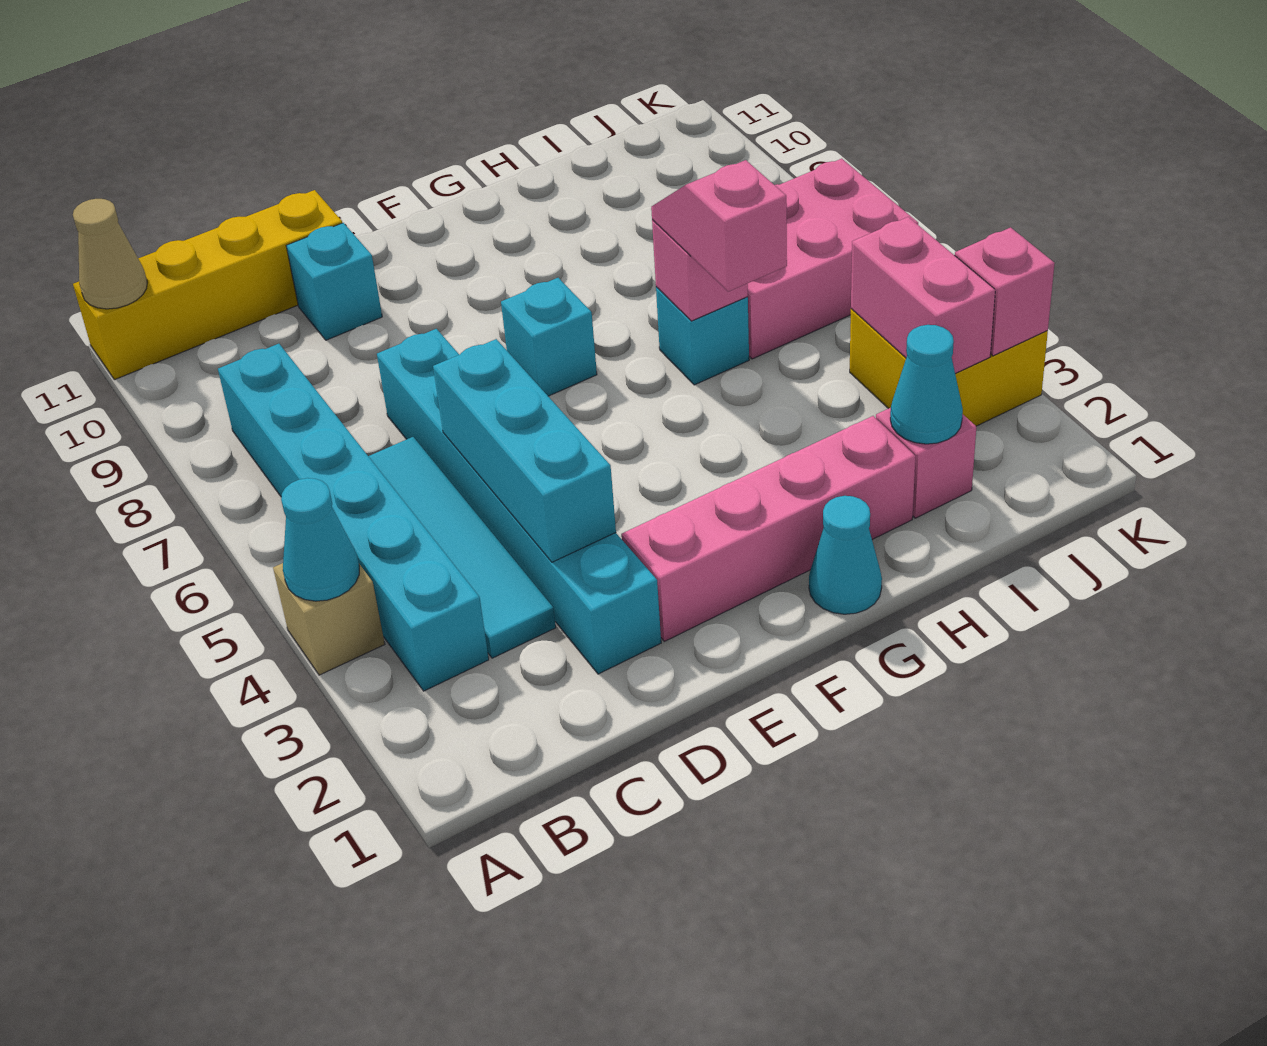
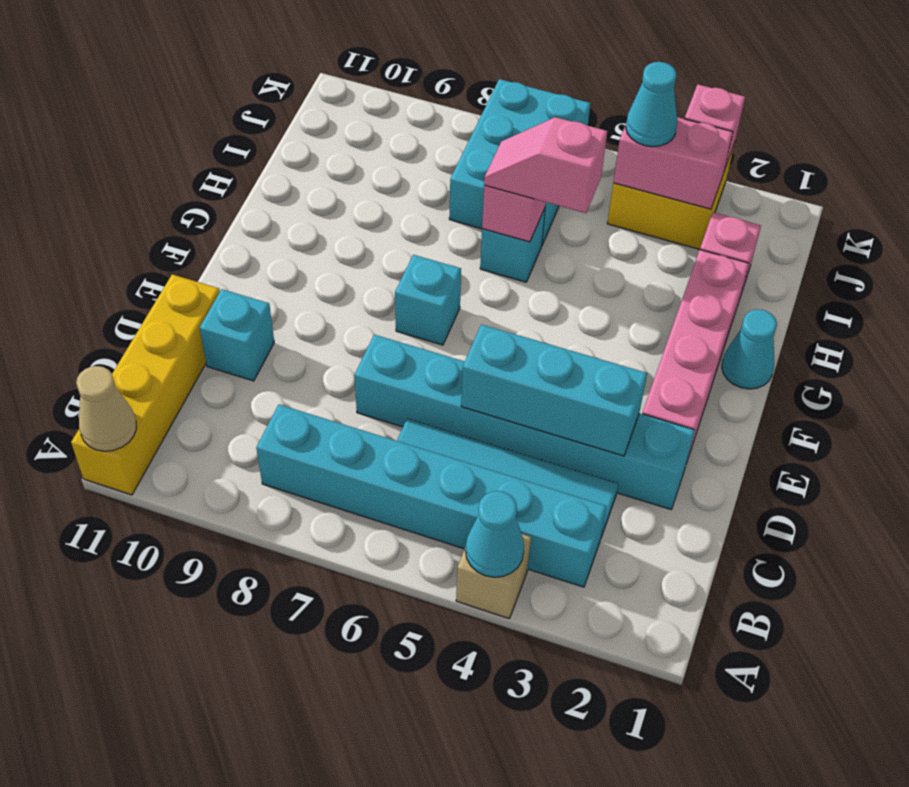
cyan 1x1 cone [890,325,963,444] -> cyan 1x1 cone moved to [626,62,677,147]
pink 2x3 brick [748,159,918,359] -> cyan 2x3 brick [449,79,590,245]

